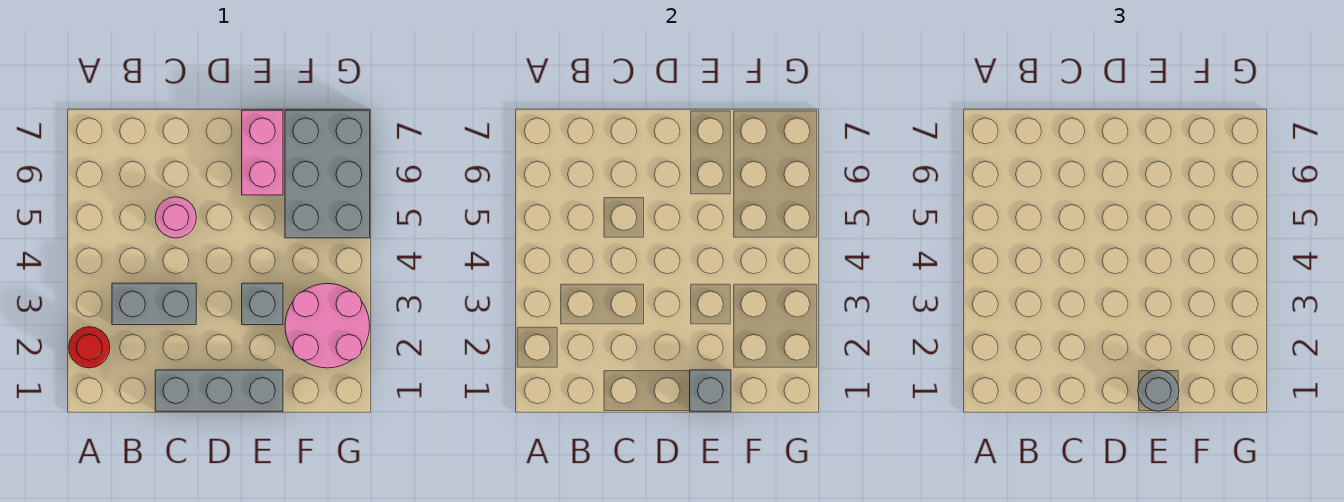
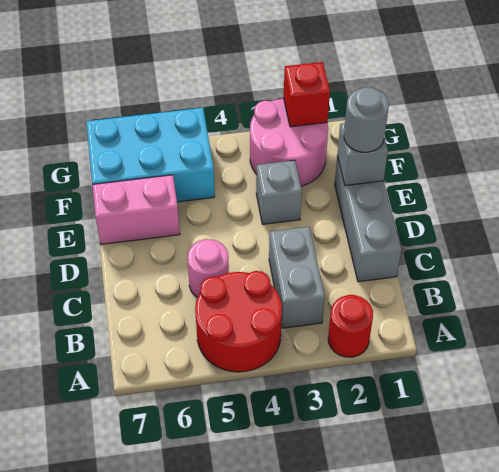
none -> red 2x2 round brick [195,271,282,372]
grey 2x3 brick [285,110,370,238] -> cyan 2x3 brick [86,108,215,202]
none -> red 1x1 brick [284,62,330,127]

